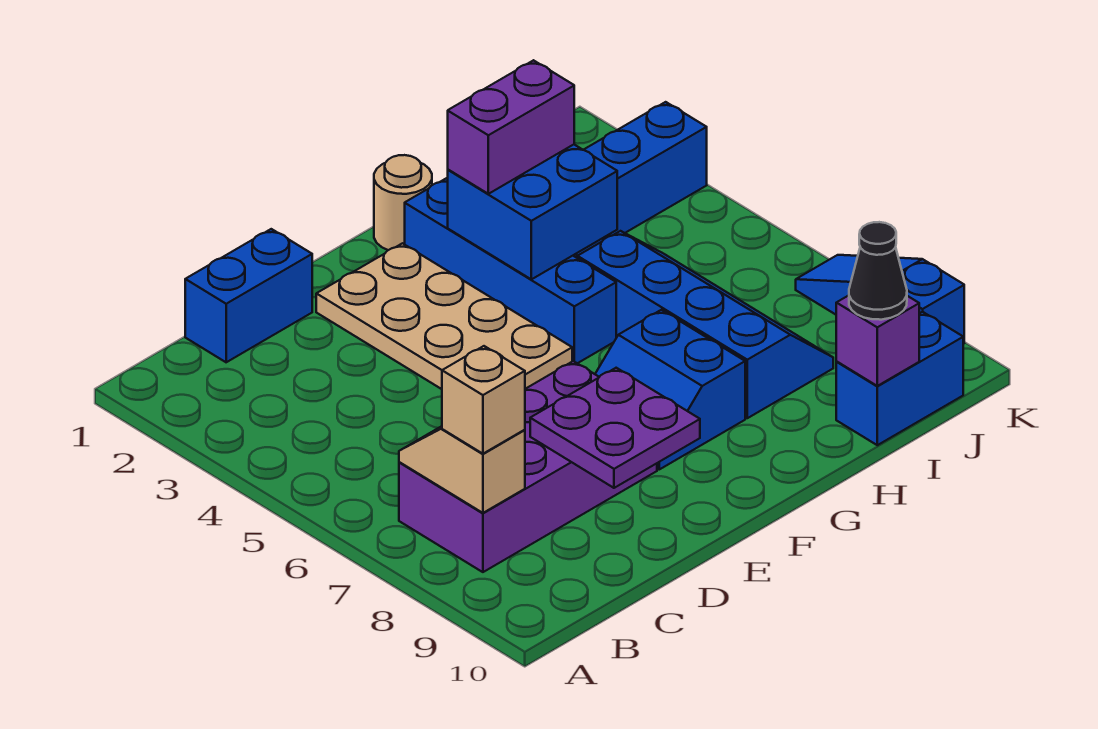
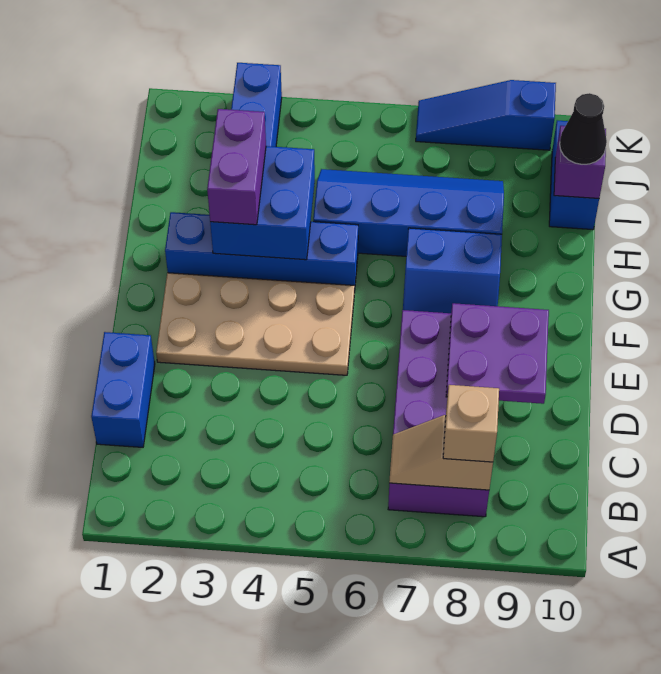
tan 1x1 round brick [374,155,432,250] -> none

